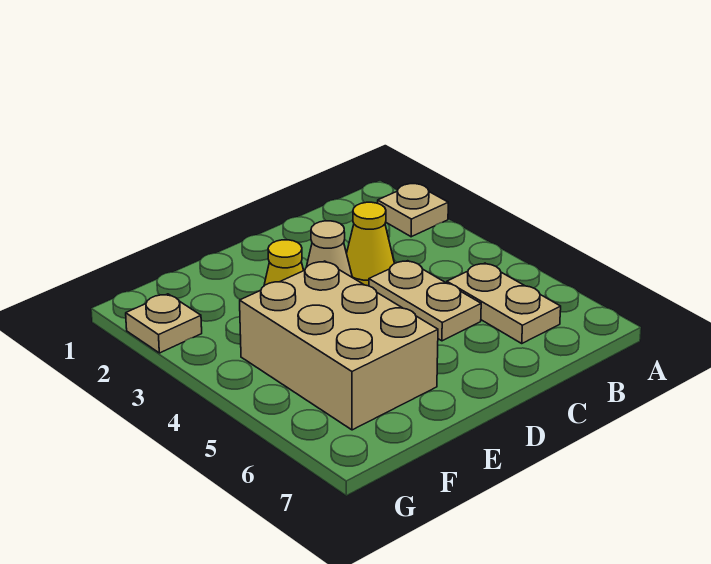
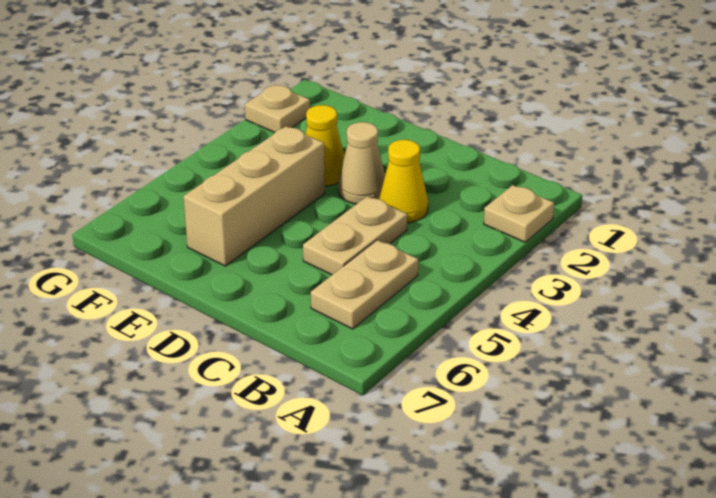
tan 2x3 brick [240,261,438,430] -> tan 1x3 brick [184,126,325,266]

